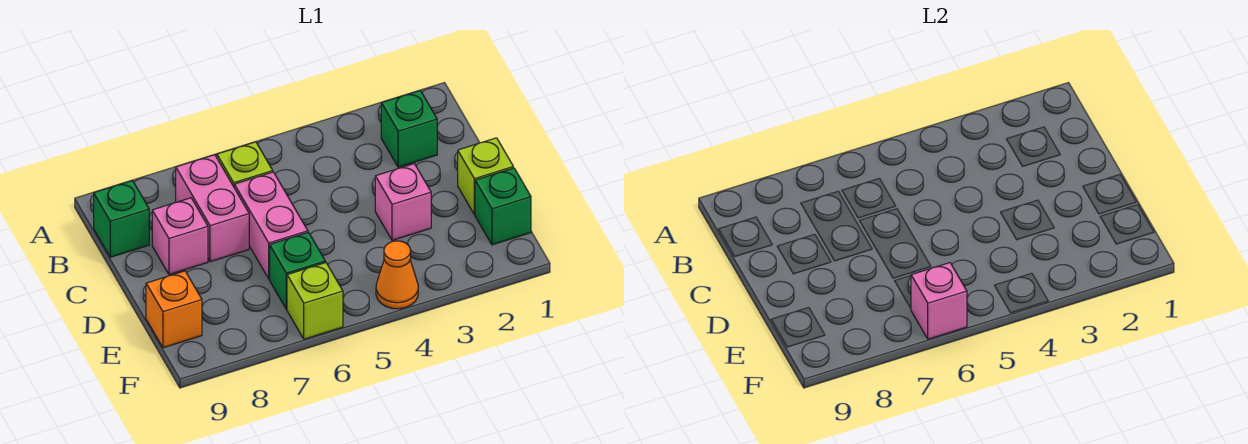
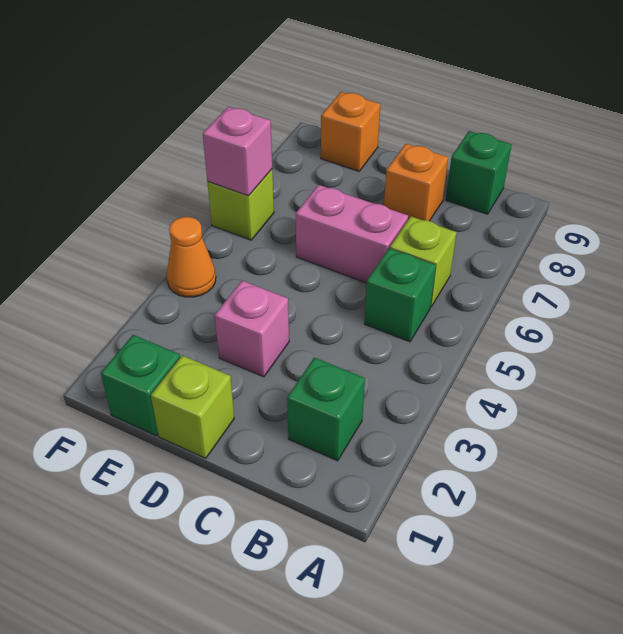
pink 1x2 brick [176,155,249,262] -> none
pink 1x1 brick [152,198,208,275] -> orange 1x1 brick [384,144,448,221]
green 1x1 brick [270,232,325,309] -> green 1x1 brick moved to [364,248,436,342]

